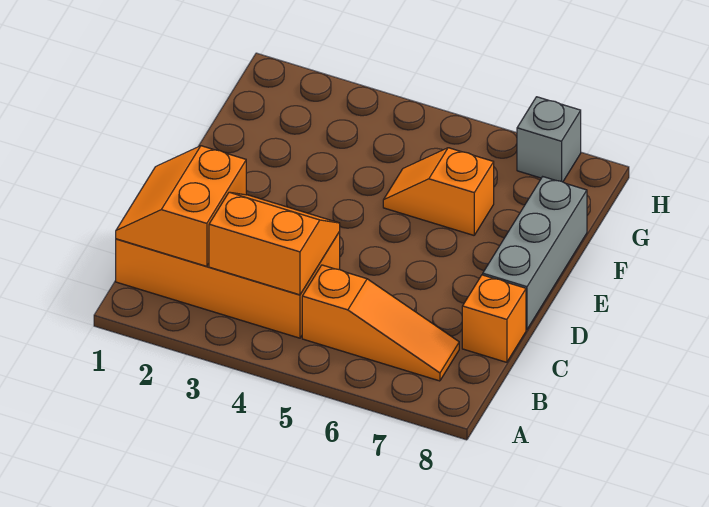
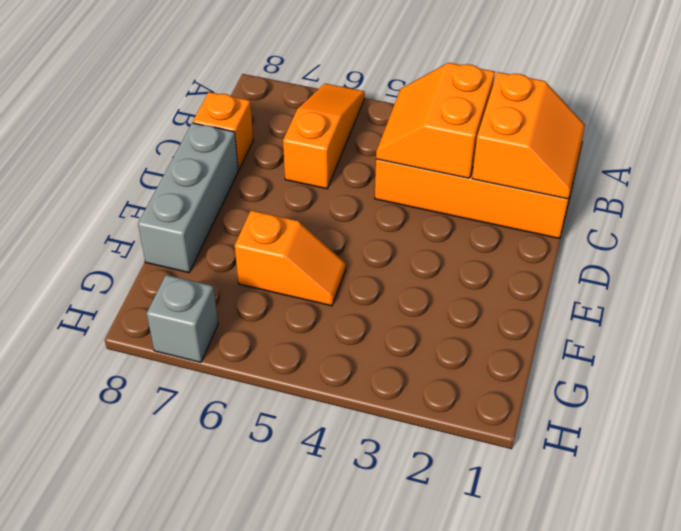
orange 2x2 slope [209,192,340,295] -> orange 2x2 slope turned to [376,63,495,178]
orange 1x3 slope [302,265,459,381] -> orange 1x3 slope turned to [283,84,365,189]

